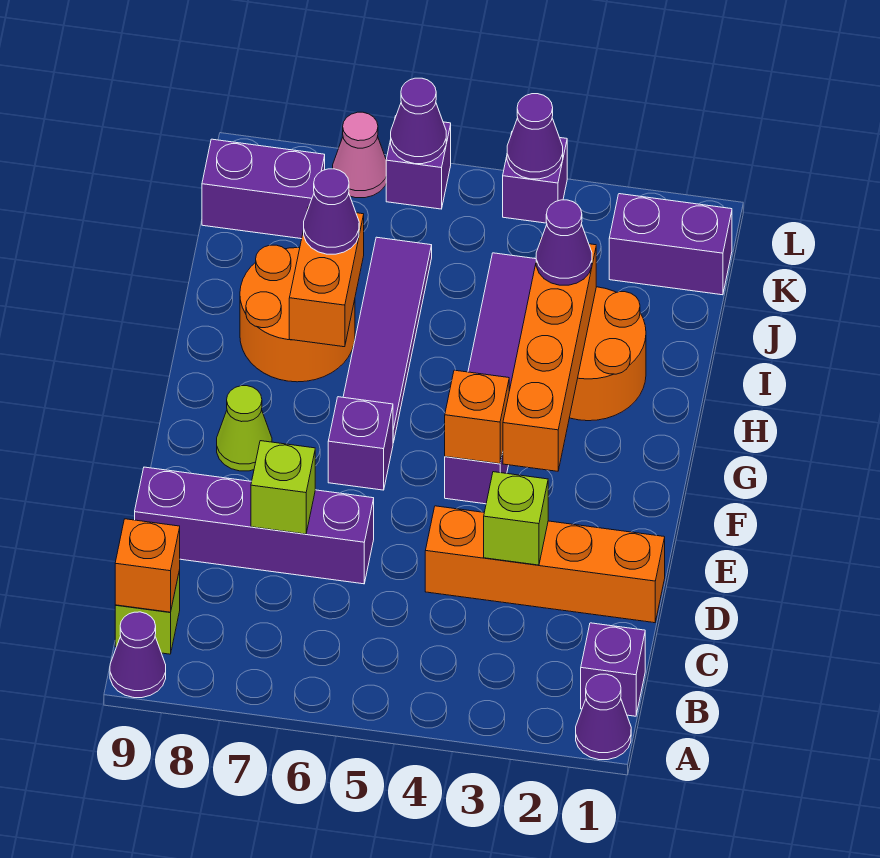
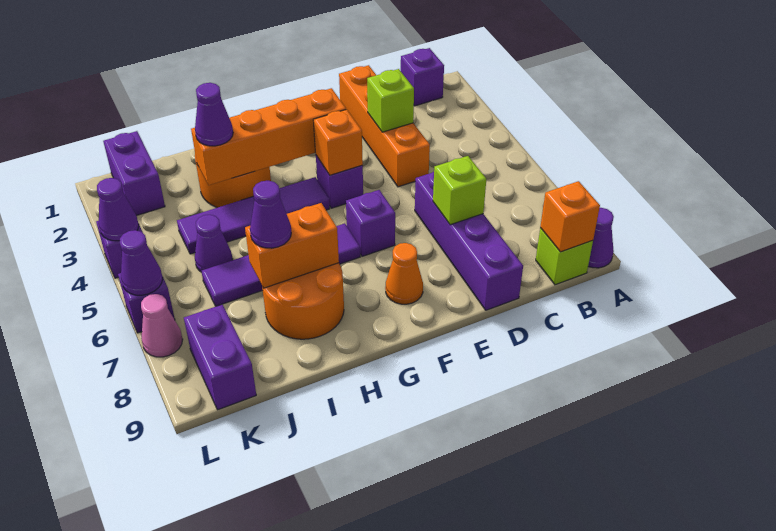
purple 1x1 cone [576,674,631,760] -> purple 1x1 cone moved to [195,215,233,272]
lime 1x1 cone [217,386,272,471] -> orange 1x1 cone [385,243,423,304]

